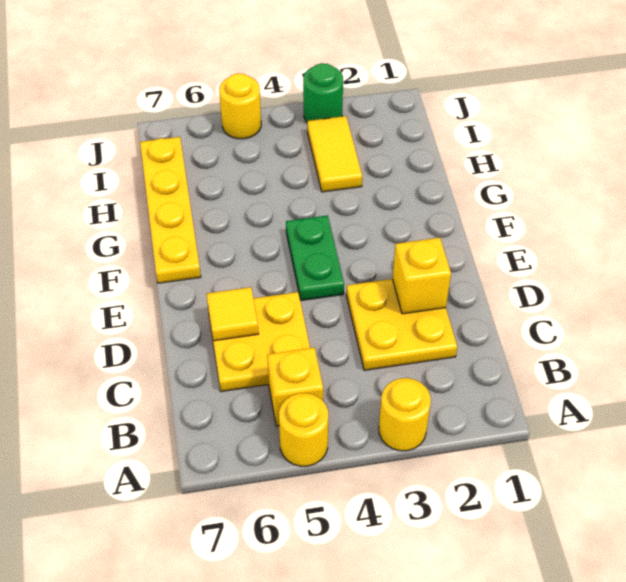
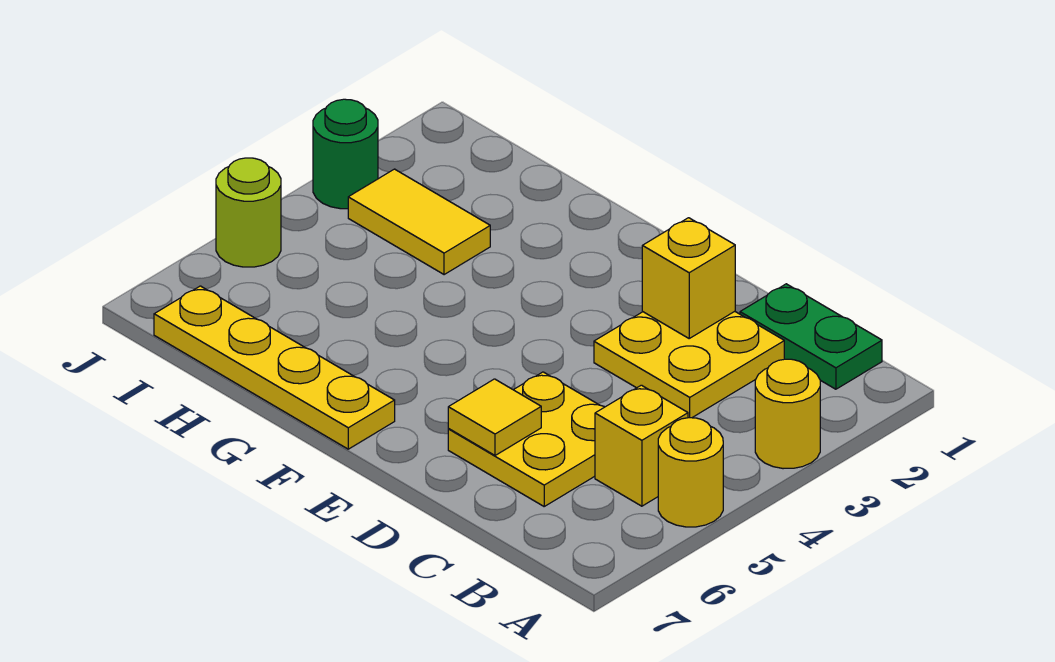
green 1x2 plate [286,215,344,301] -> green 1x2 plate moved to [740,284,882,389]
yellow 1x1 round brick [219,73,261,139] -> lime 1x1 round brick [216,158,281,267]

